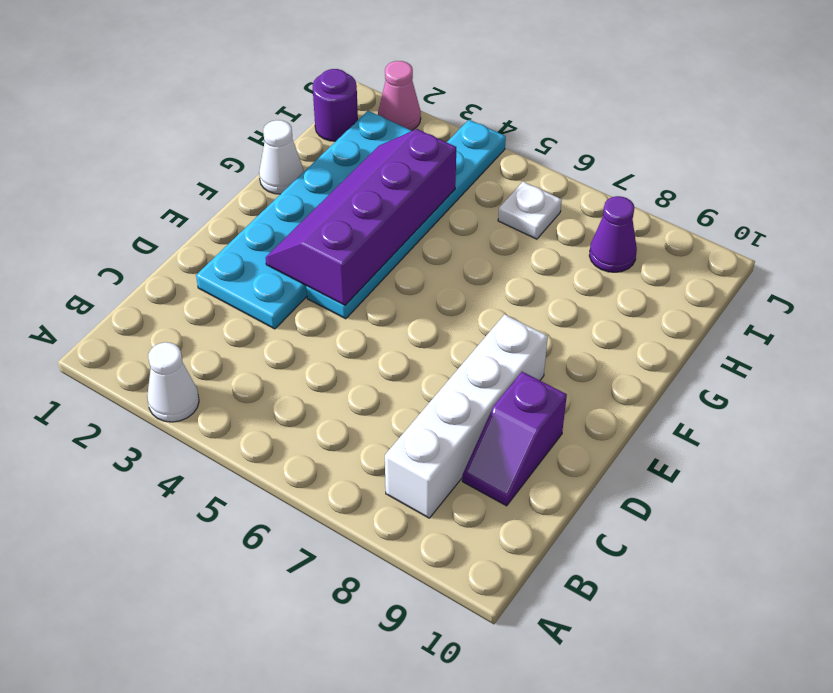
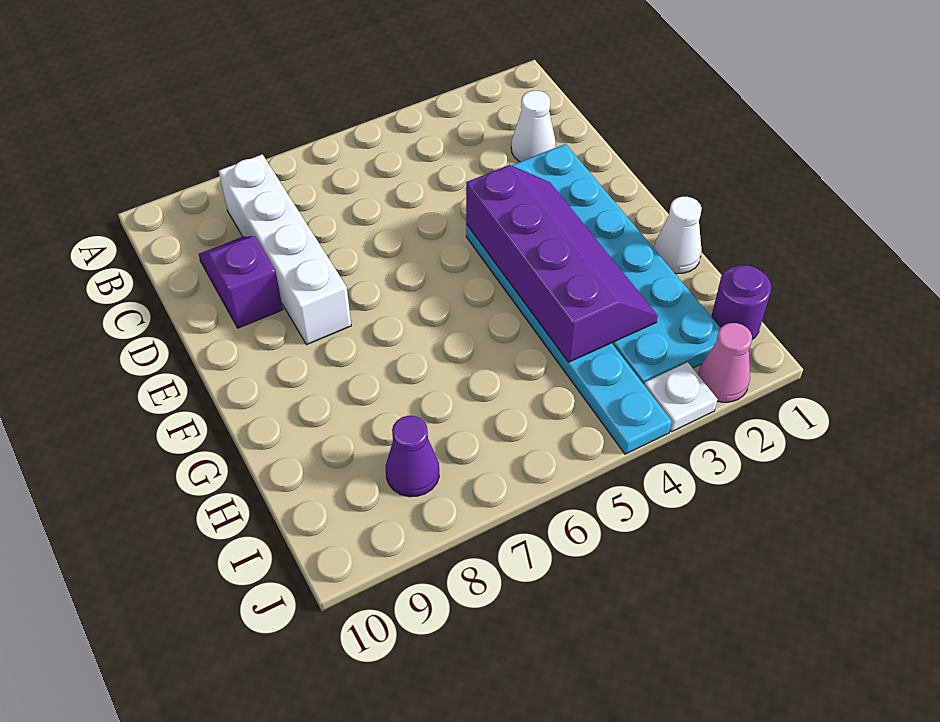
white 1x1 cone [147,342,199,422] -> white 1x1 cone moved to [511,91,556,162]
white 1x1 plate [498,182,562,239] -> white 1x1 plate moved to [644,362,718,432]

